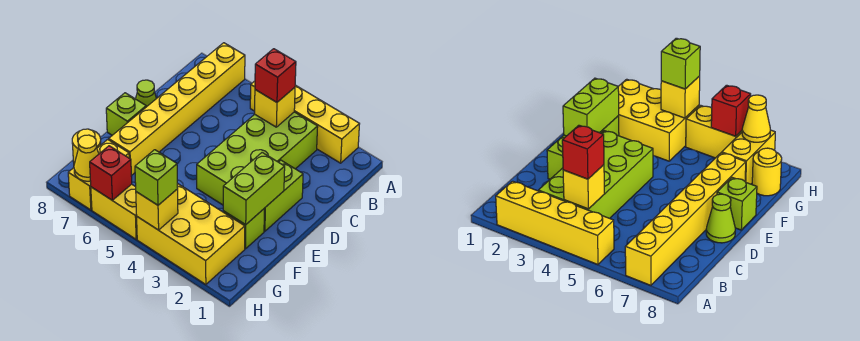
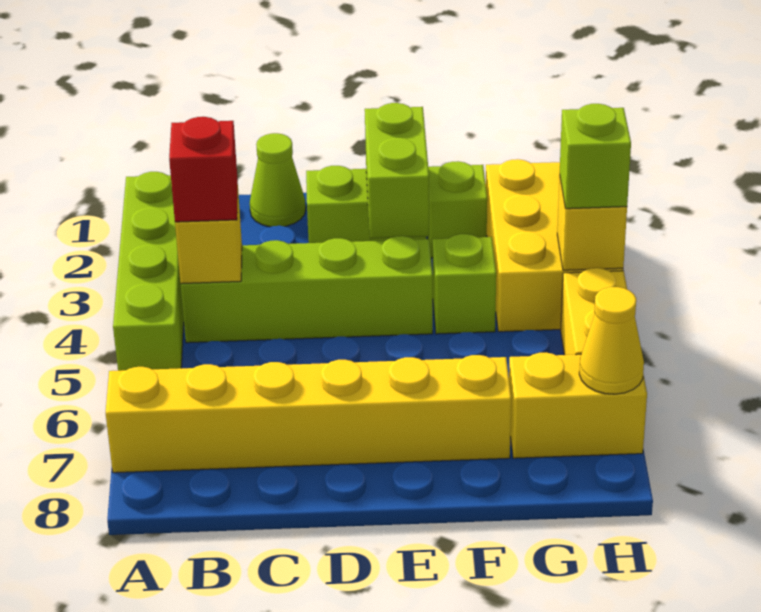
yellow 1x4 brick [250,81,359,163] -> lime 1x4 brick [113,172,184,371]
lime 2x4 brick [197,112,318,205] -> lime 1x4 brick [180,236,433,343]
lime 1x1 cone [136,80,157,107] -> lime 1x1 cone moved to [250,133,306,227]
lime 1x2 brick [223,153,285,225] -> lime 1x2 brick turned to [365,103,429,239]
lime 1x1 brick [106,93,146,135] -> lime 1x1 brick moved to [432,234,496,334]
yellow 1x1 round brick [72,129,101,164] -> none
red 1x1 brick [90,146,132,200] -> none

